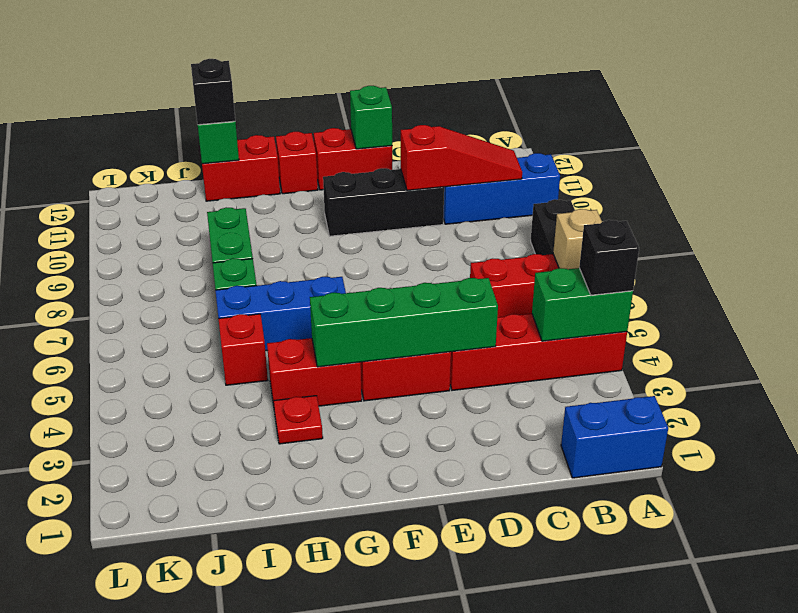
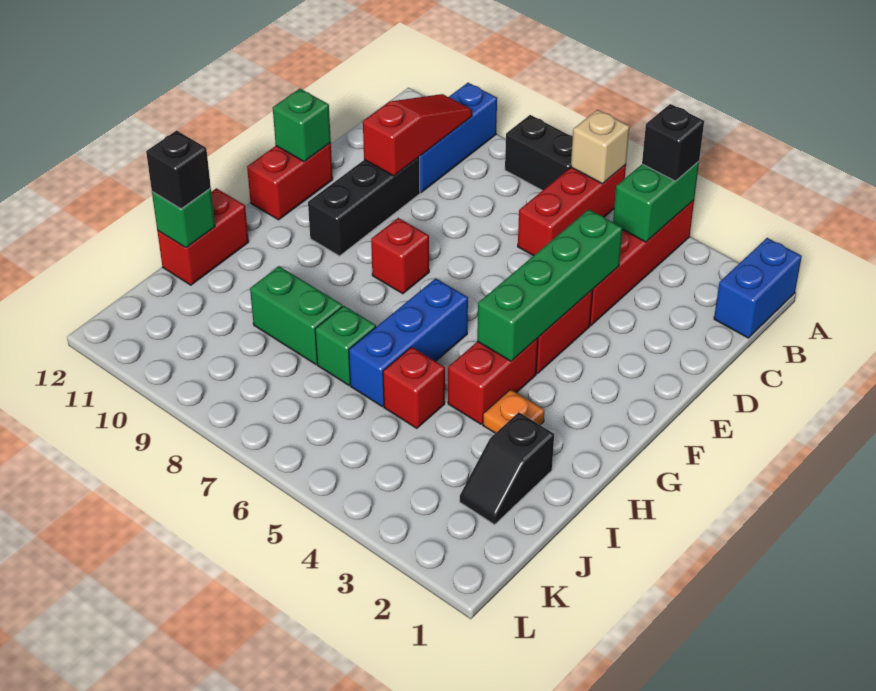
red 1x1 brick [276,132,318,194] -> red 1x1 brick moved to [371,218,429,294]
red 1x1 plate [274,396,323,444] -> orange 1x1 plate [483,389,544,433]
none -> black 1x2 slope [460,412,554,525]

